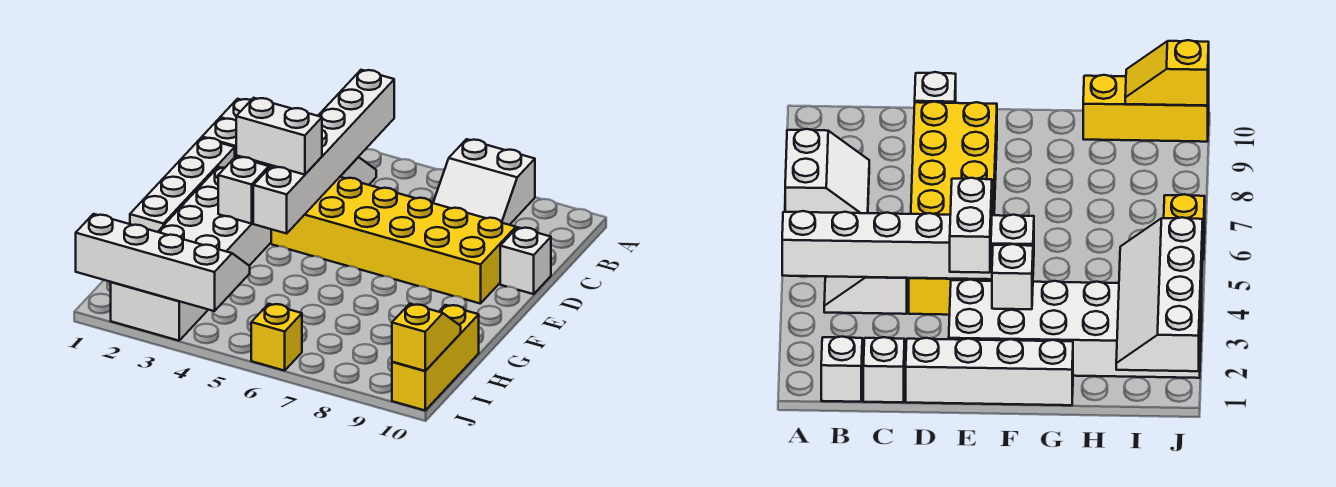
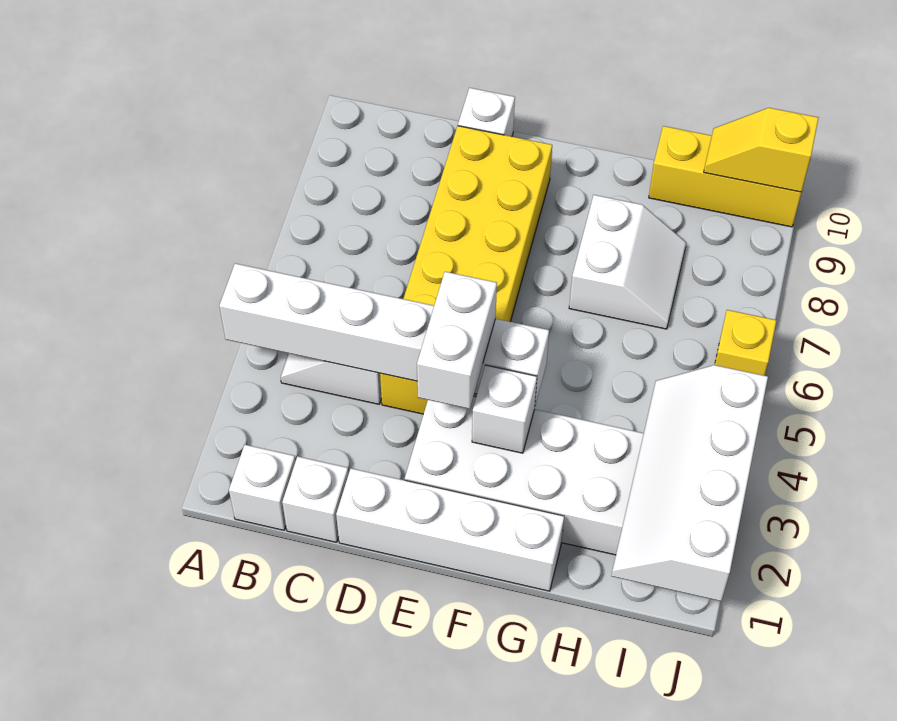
white 2x2 slope [433,139,535,225] -> white 2x2 slope moved to [569,195,686,329]

